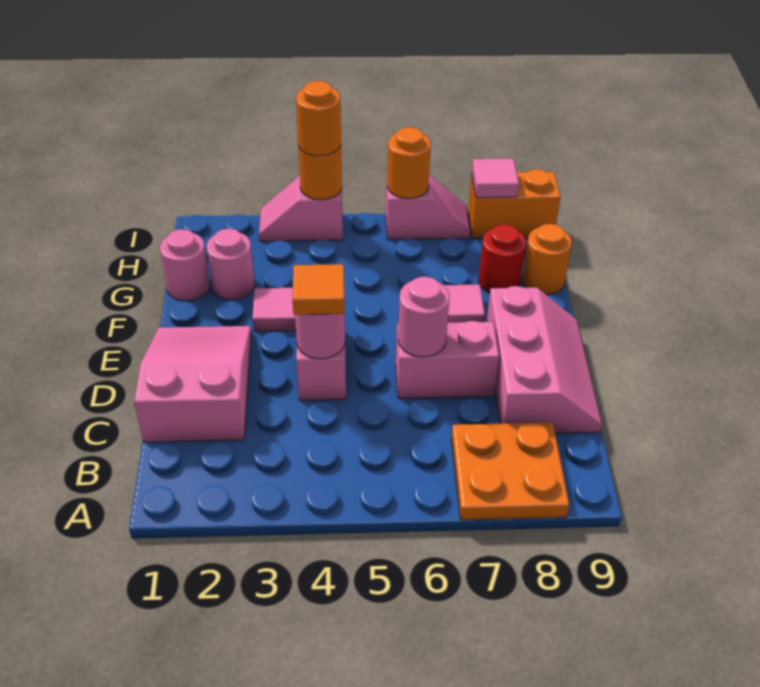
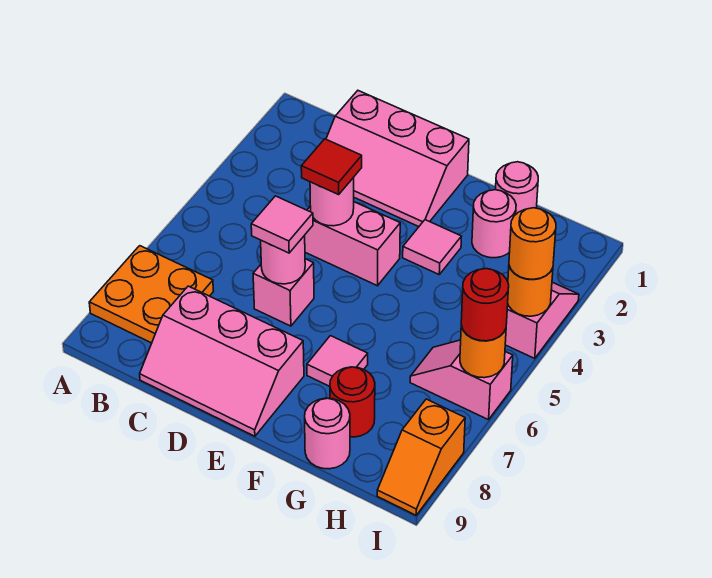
pink 2x3 slope [134,326,251,442] -> pink 2x3 slope turned to [326,91,469,227]
orange 1x1 tile [293,264,345,315] -> red 1x1 tile [301,139,362,195]
pink 1x2 brick [396,321,499,398] -> pink 1x1 brick [253,259,314,326]
orange 1x1 round brick [522,224,572,295] -> pink 1x1 round brick [305,398,350,469]
pink 1x2 slope [386,174,471,239] -> pink 1x2 slope turned to [410,340,513,420]
none -> red 1x1 round brick [461,269,509,341]
orange 1x2 brick [468,169,561,238] -> orange 1x2 slope [377,399,465,515]
pink 1x1 tile [472,158,519,198] -> pink 1x1 tile moved to [251,196,313,253]

